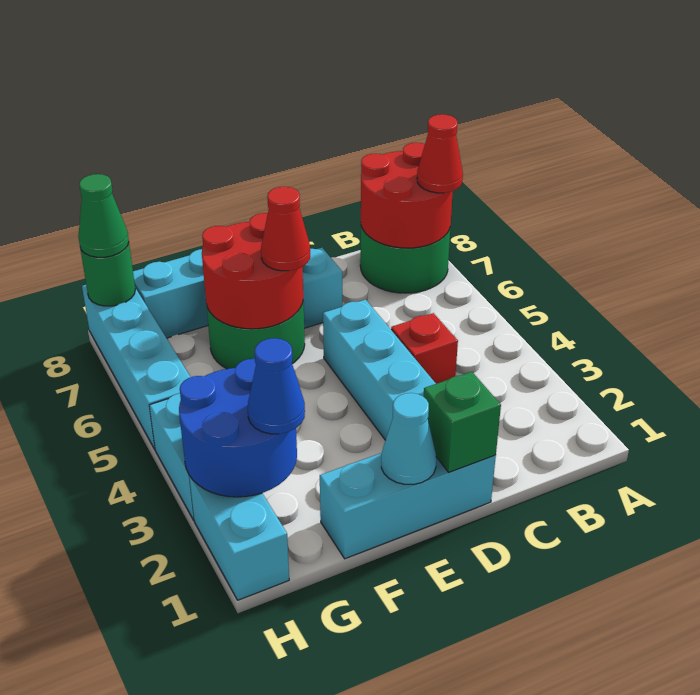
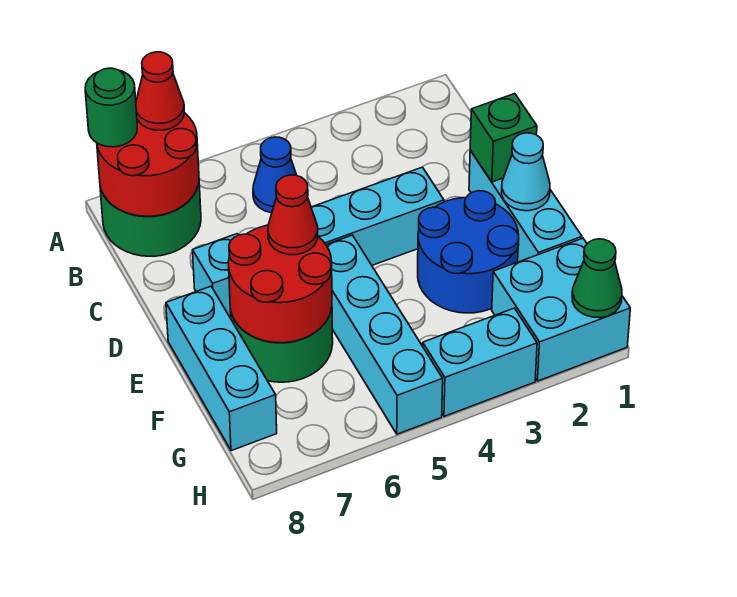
red 1x1 brick [391,313,458,384] -> none
blue 2x2 round brick [179,359,297,497] -> blue 2x2 round brick moved to [418,191,519,313]
blue 1x1 cone [247,338,305,434] -> blue 1x1 cone moved to [253,137,296,213]
cyan 1x2 brick [189,475,289,600] -> cyan 2x2 brick [492,238,630,381]
cyan 1x4 brick [82,285,190,449] -> cyan 1x4 brick turned to [326,235,443,434]
green 1x1 round brick [80,243,135,306] -> green 1x1 round brick moved to [85,68,137,147]
green 1x1 cone [78,174,129,257] -> green 1x1 cone moved to [572,239,622,318]

